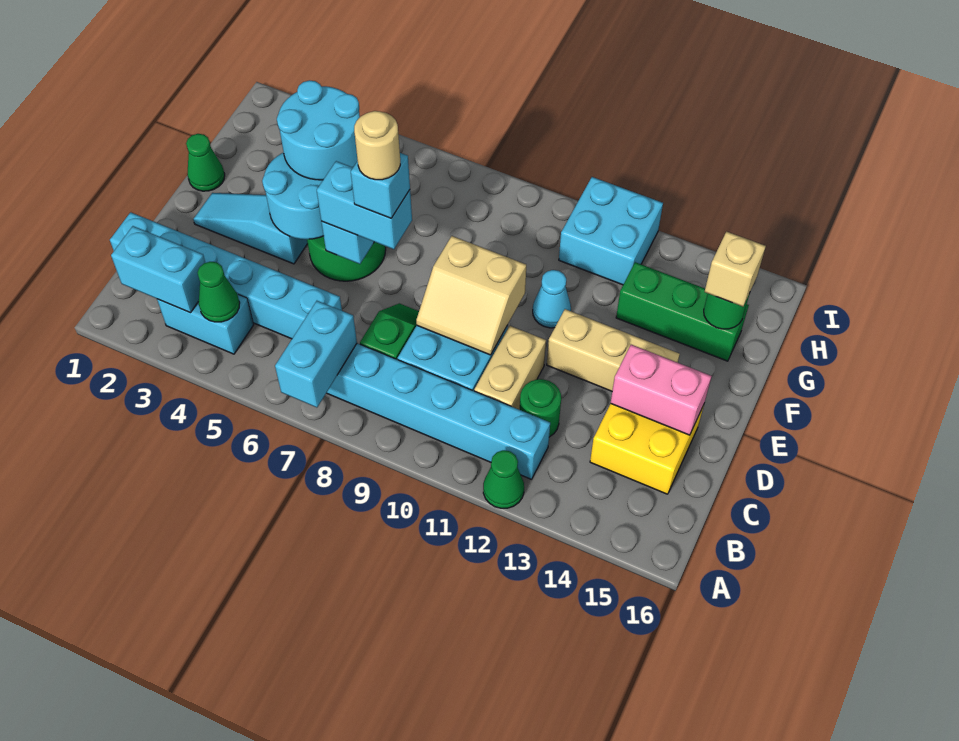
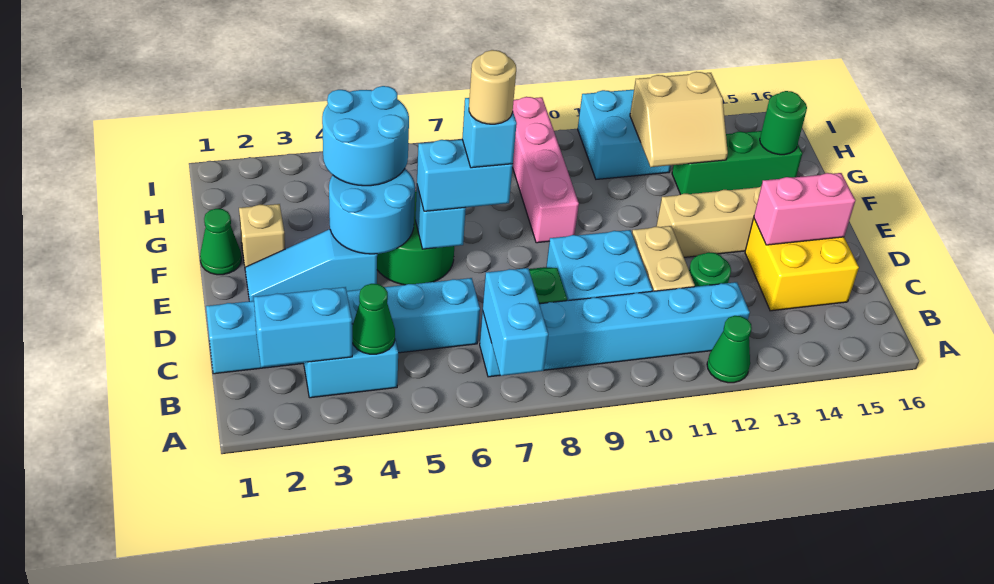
tan 2x2 slope [416,236,526,355] -> tan 2x2 slope moved to [630,72,728,167]
none -> pink 1x4 brick [512,97,579,243]
cyan 1x1 cone [533,270,571,328] -> none
tan 1x1 brick [705,232,766,306] -> tan 1x1 brick moved to [239,204,285,267]

